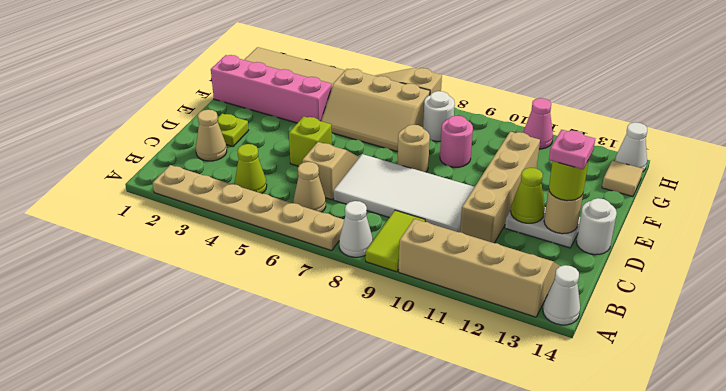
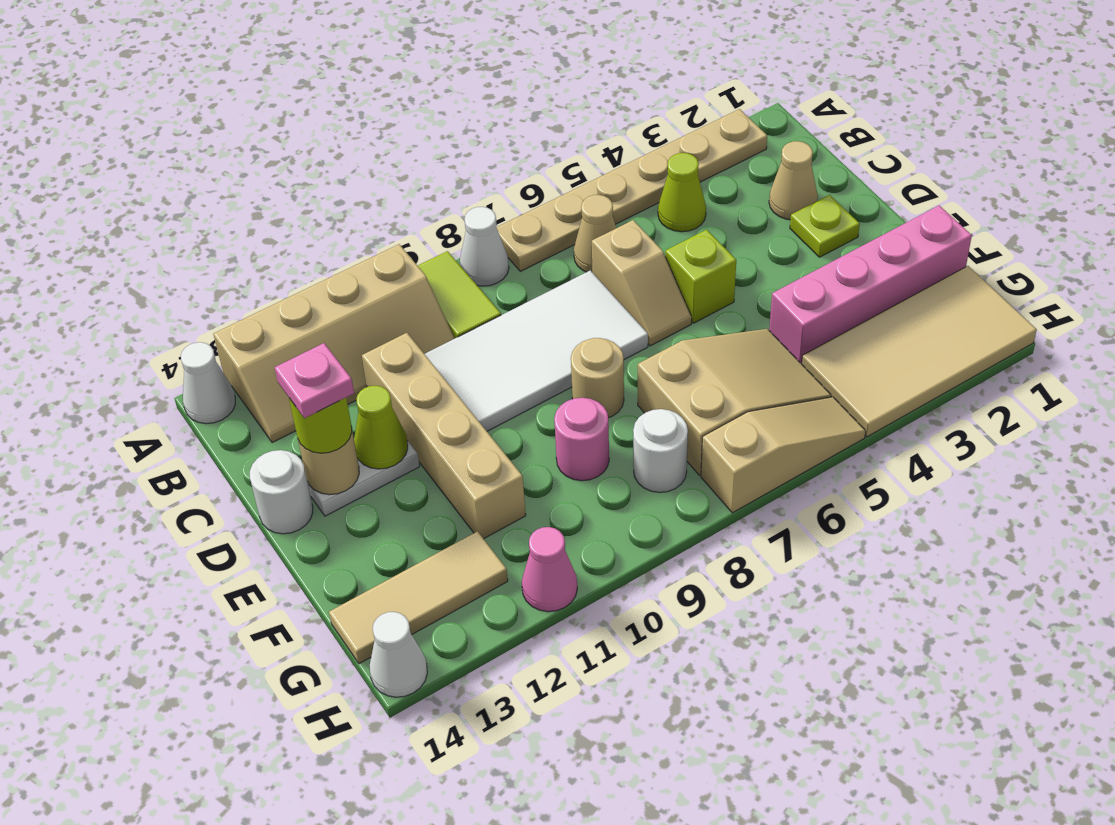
tan 2x3 slope [321,69,430,152] -> tan 2x3 slope turned to [638,329,831,475]
tan 1x1 tile [602,160,643,197] -> tan 1x3 tile [329,531,508,664]

